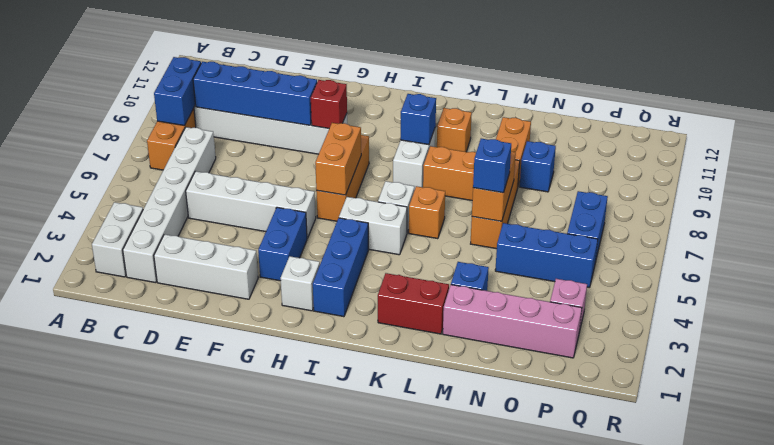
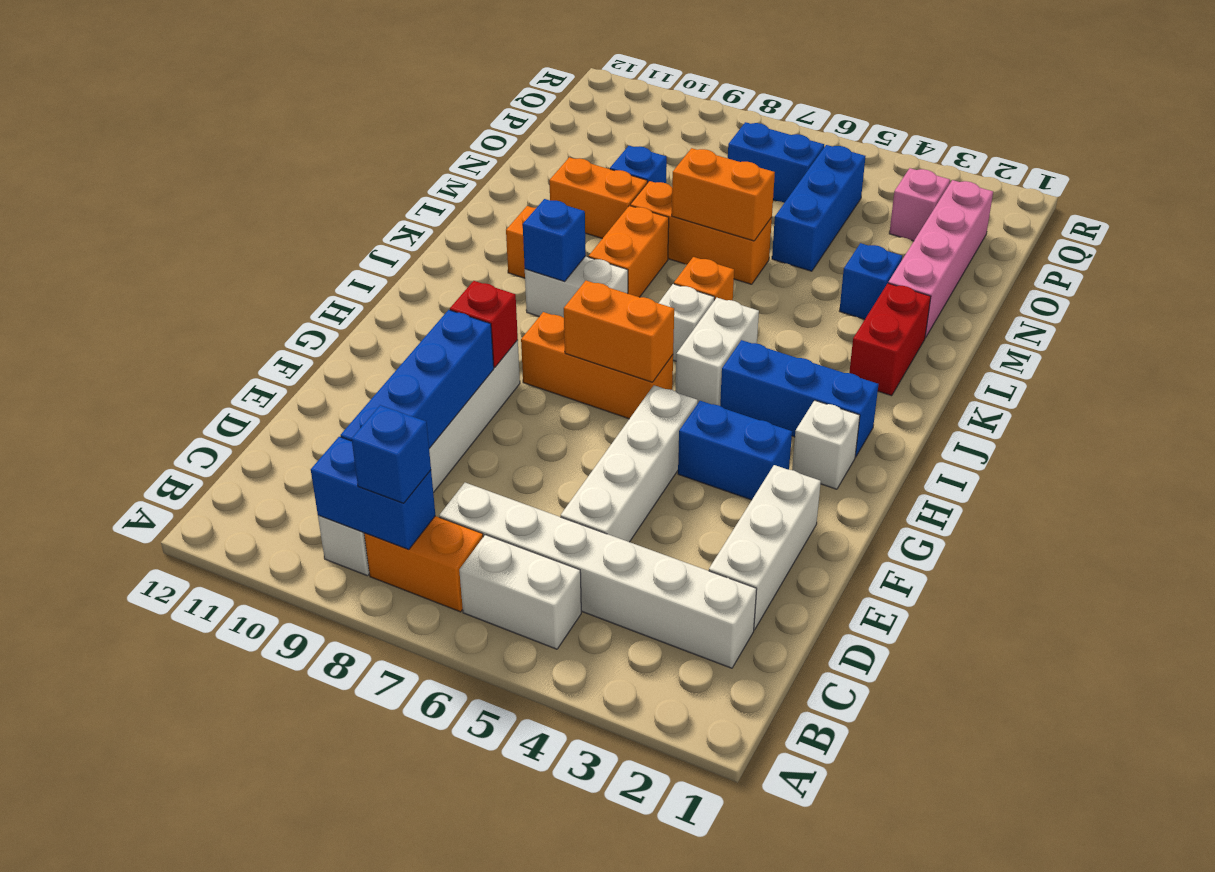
white 1x2 brick [92,202,143,277] -> white 1x2 brick moved to [459,535,581,649]
blue 1x1 brick [473,139,511,193] -> blue 1x1 brick moved to [352,405,431,503]

